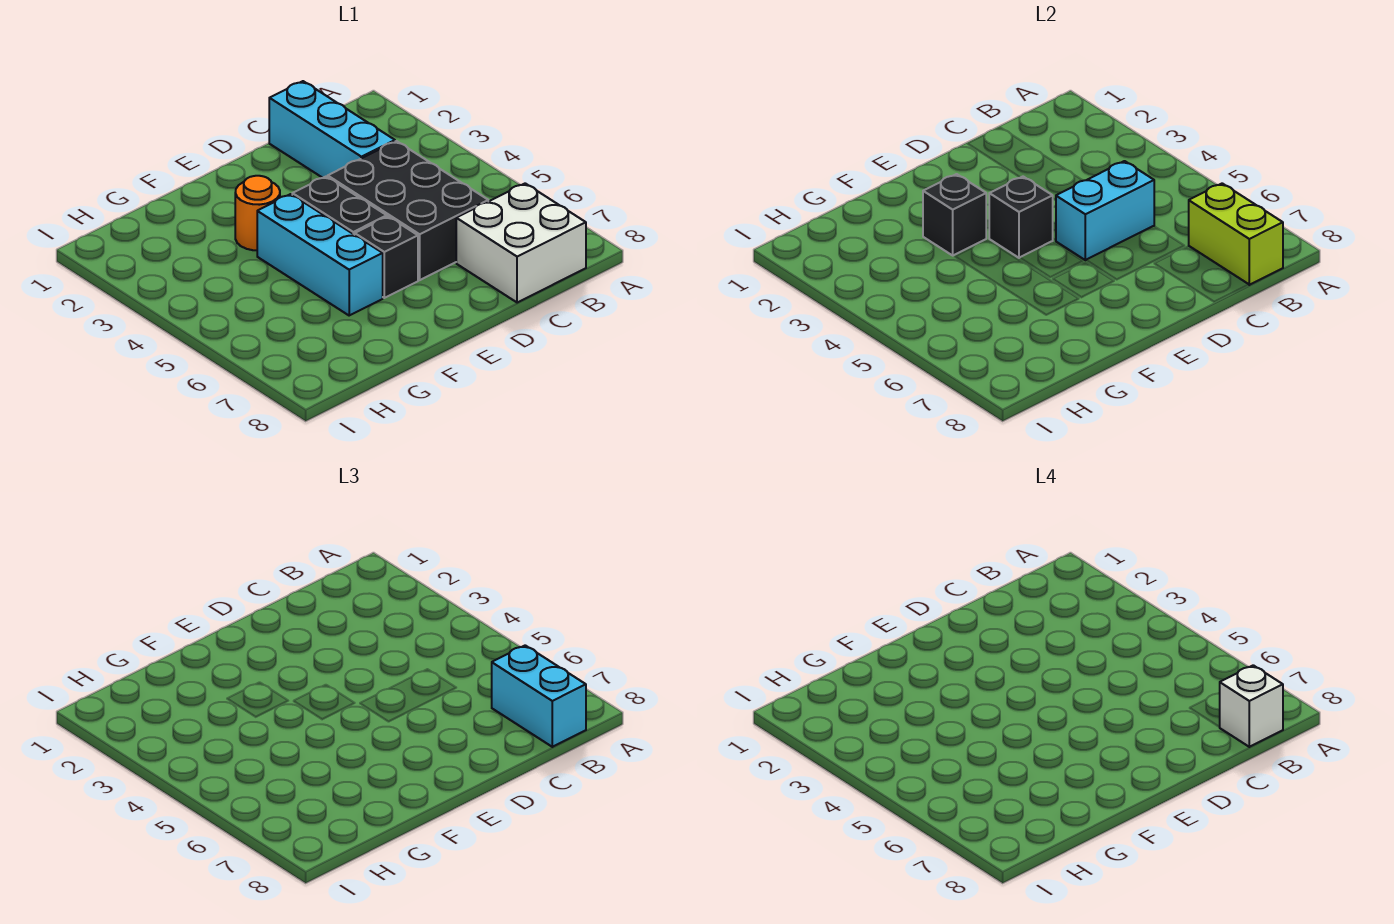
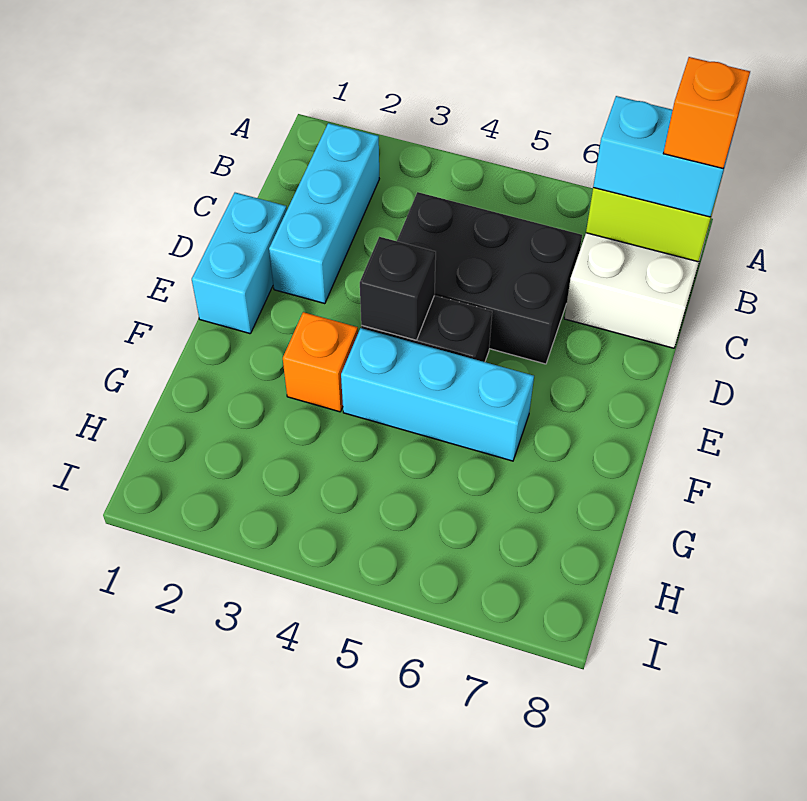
white 1x1 brick [1220,665,1283,747] -> orange 1x1 brick [663,57,750,168]
cyan 1x3 brick [269,81,395,178] -> cyan 1x3 brick turned to [269,123,379,304]
cyan 1x2 brick [1056,161,1154,260] -> cyan 1x2 brick moved to [192,193,287,334]
black 1x1 brick [355,216,418,298] -> none
orange 1x1 round brick [235,176,280,250] -> orange 1x1 brick [283,312,358,412]
black 1x1 brick [923,174,986,255] -> none

